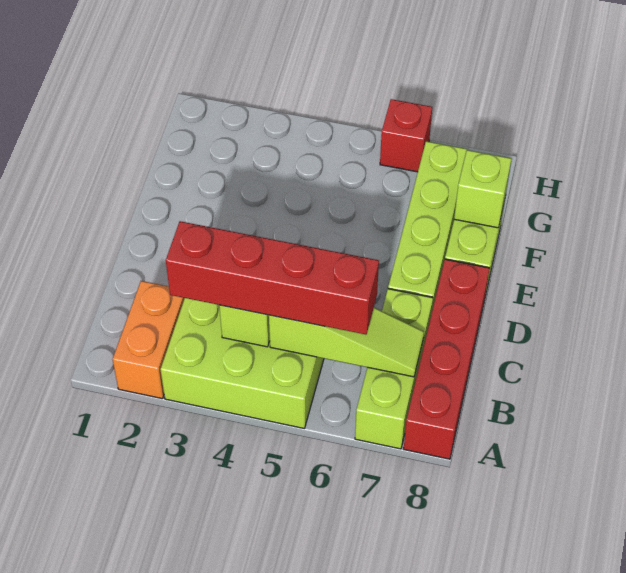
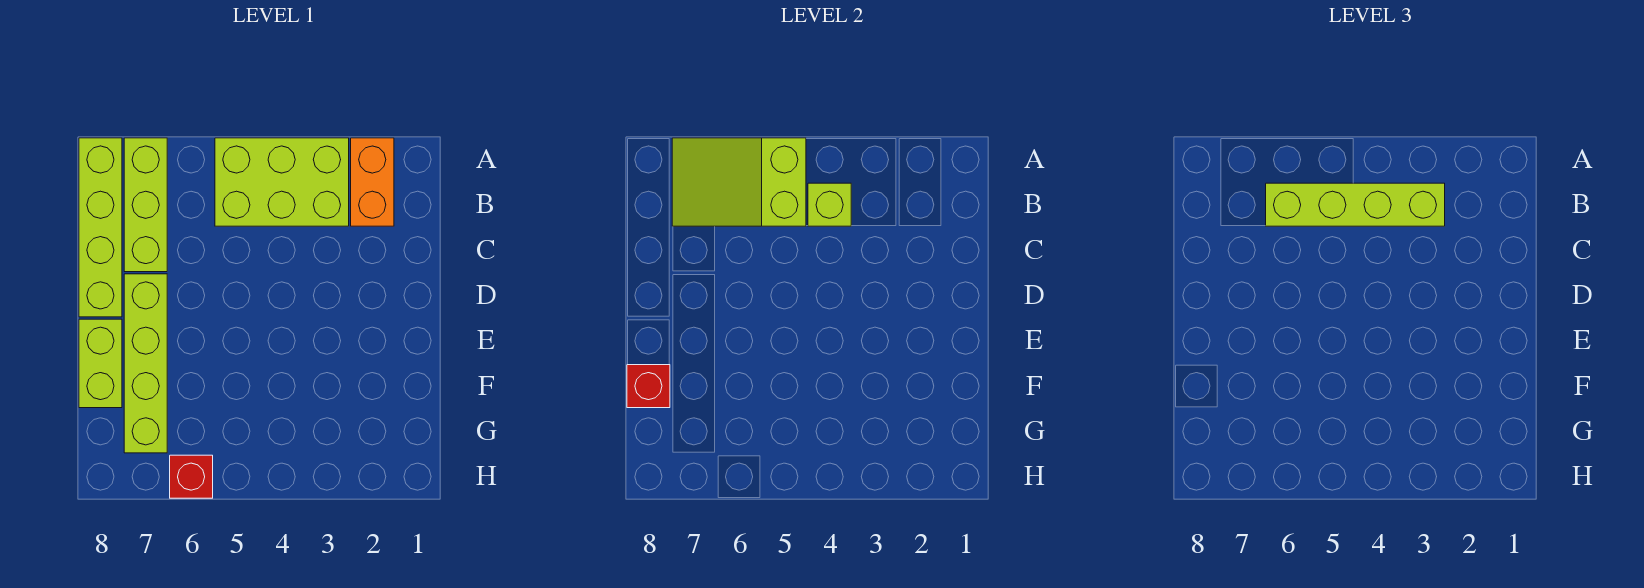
red 1x4 brick [404,259,490,459] -> lime 1x4 brick [79,138,122,317]
red 1x4 brick [166,221,379,335] -> lime 1x4 brick [1266,183,1445,226]
lime 1x3 slope [269,308,424,377] -> lime 2x3 slope [672,138,806,226]
lime 1x1 brick [454,150,511,228] -> red 1x1 brick [627,365,670,408]

